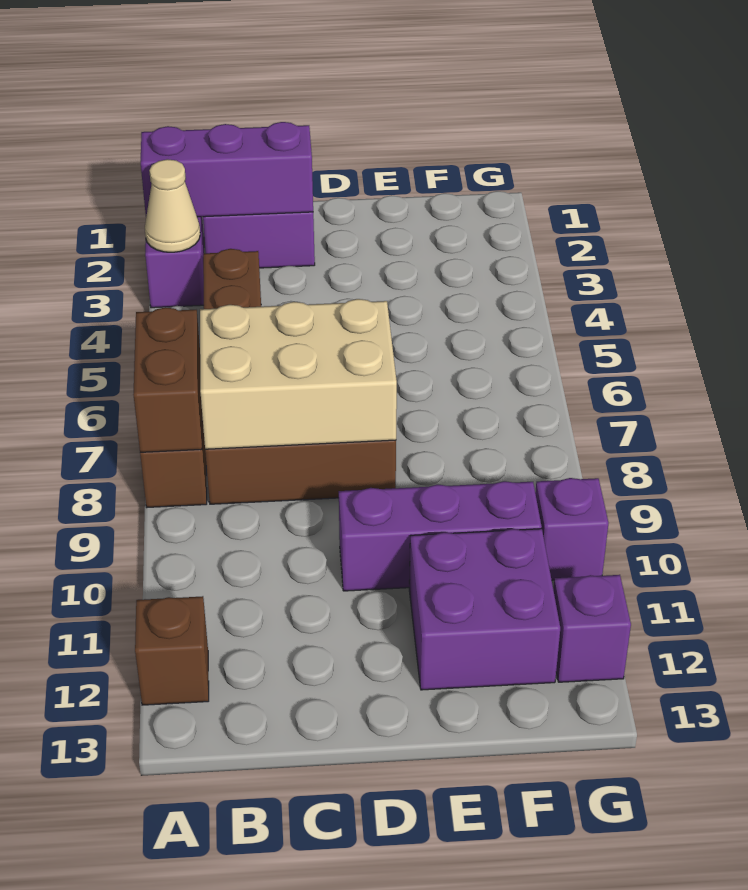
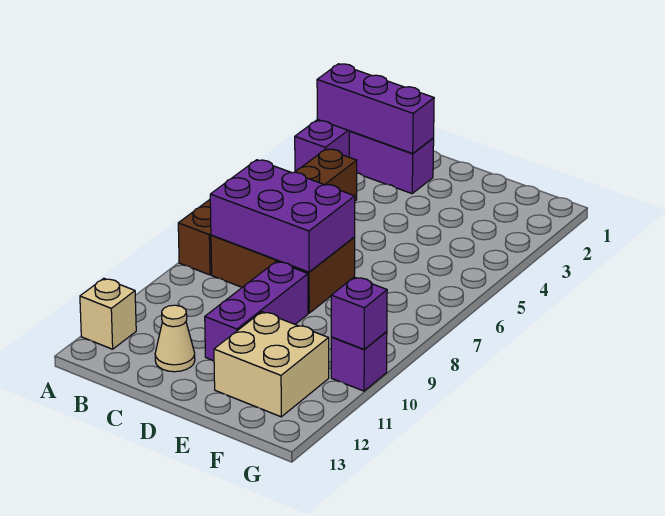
tan 1x1 cone [145,159,200,252] -> tan 1x1 cone moved to [155,305,195,372]
brown 1x2 brick [133,307,202,452] -> none
brown 1x1 brick [135,596,209,705] -> tan 1x1 brick [80,278,136,349]
tan 2x3 brick [200,299,397,449] -> purple 2x3 brick [210,160,355,272]
purple 1x3 brick [339,481,542,591] -> purple 1x3 brick turned to [205,262,308,361]
purple 2x2 brick [409,529,560,690] -> tan 2x2 brick [214,312,329,417]
purple 1x1 brick [553,575,631,682] -> purple 1x1 brick moved to [331,277,387,349]

